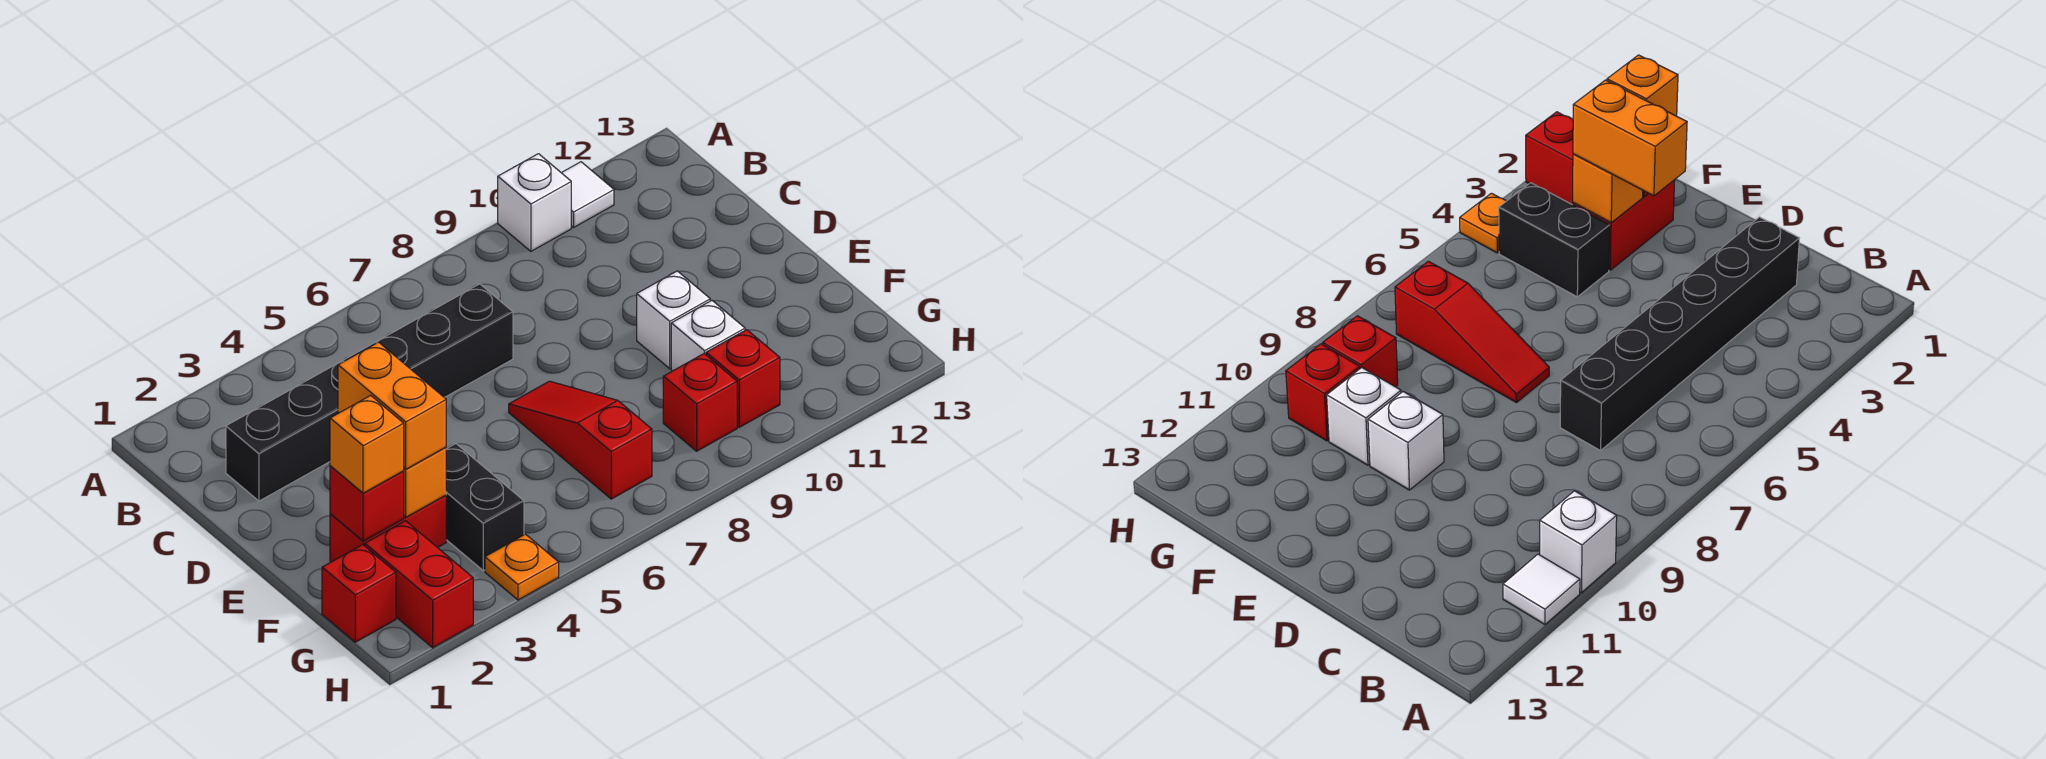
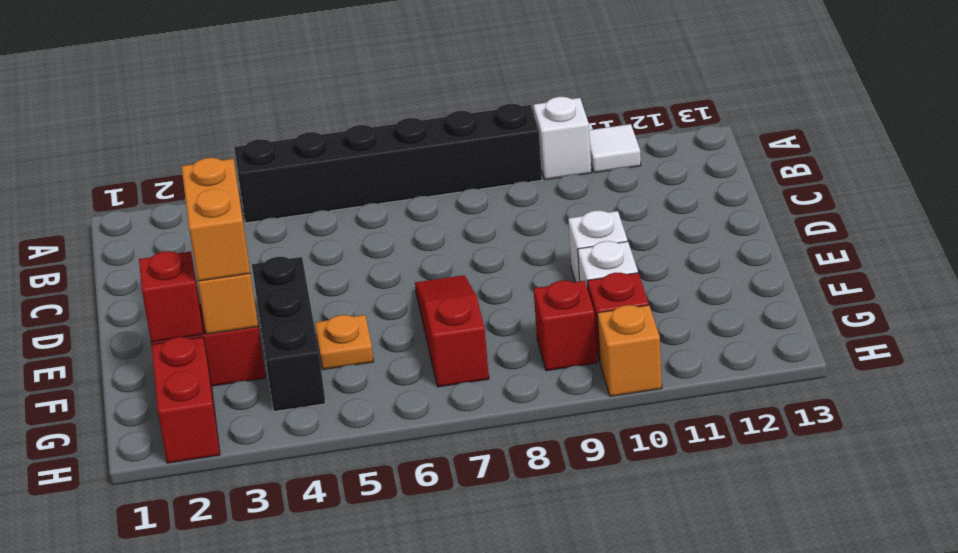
black 1x6 brick [226,284,513,501] -> black 1x6 brick moved to [234,104,542,223]
orange 1x1 brick [330,395,404,493] -> orange 1x1 brick moved to [597,305,662,396]
black 1x2 brick [446,444,524,571] -> black 1x3 brick [252,257,326,411]
red 1x1 brick [322,545,396,642] -> none
orange 1x1 plate [485,534,559,600] -> orange 1x1 plate moved to [315,315,374,370]

